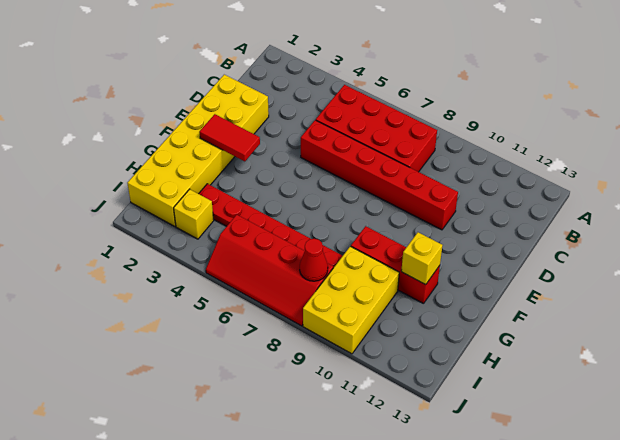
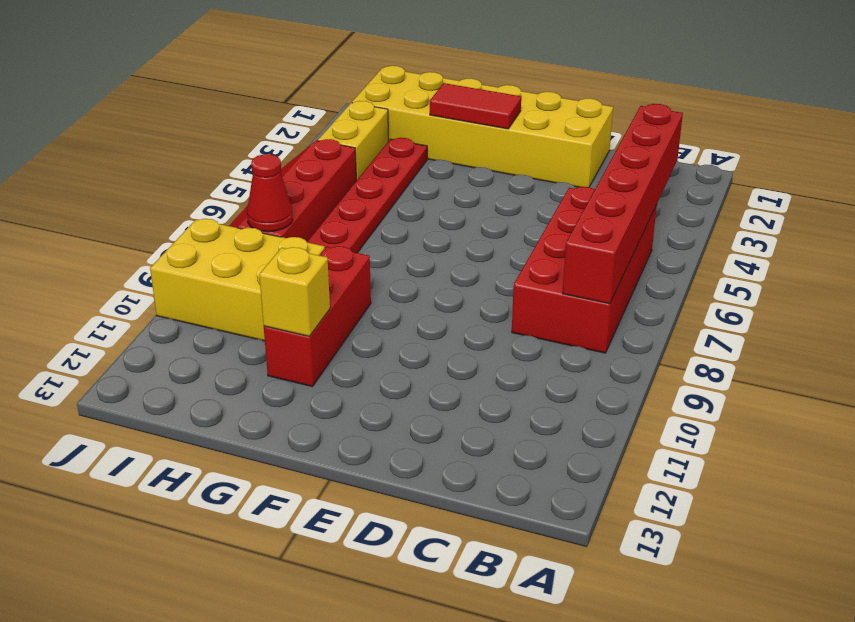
red 1x6 brick [301,120,458,230] -> red 1x6 brick moved to [563,104,683,304]
red 1x2 tile [199,114,260,161] -> red 1x2 tile turned to [430,83,521,129]
yellow 1x1 brick [174,189,214,239] -> yellow 1x2 brick [318,101,388,181]

